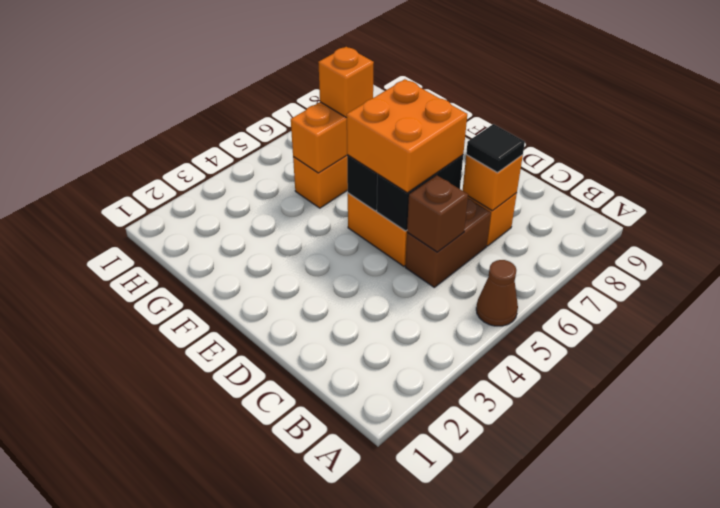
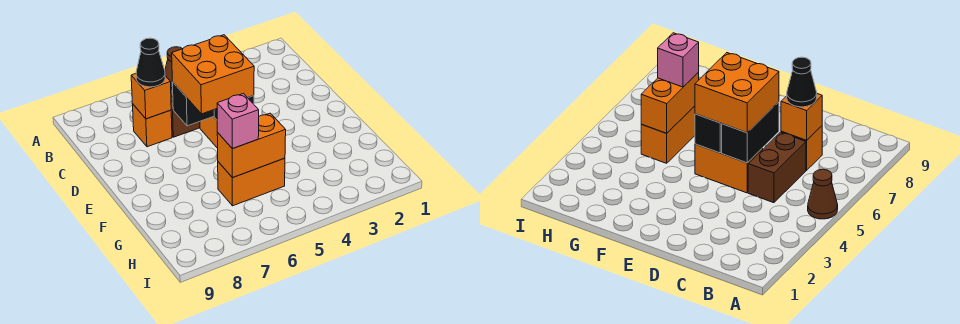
brown 1x1 brick [407,175,468,252] -> none
black 1x1 tile [466,124,525,173] -> black 1x1 cone [136,38,165,87]
orange 1x1 brick [318,47,374,117] -> pink 1x1 brick [217,93,259,149]

